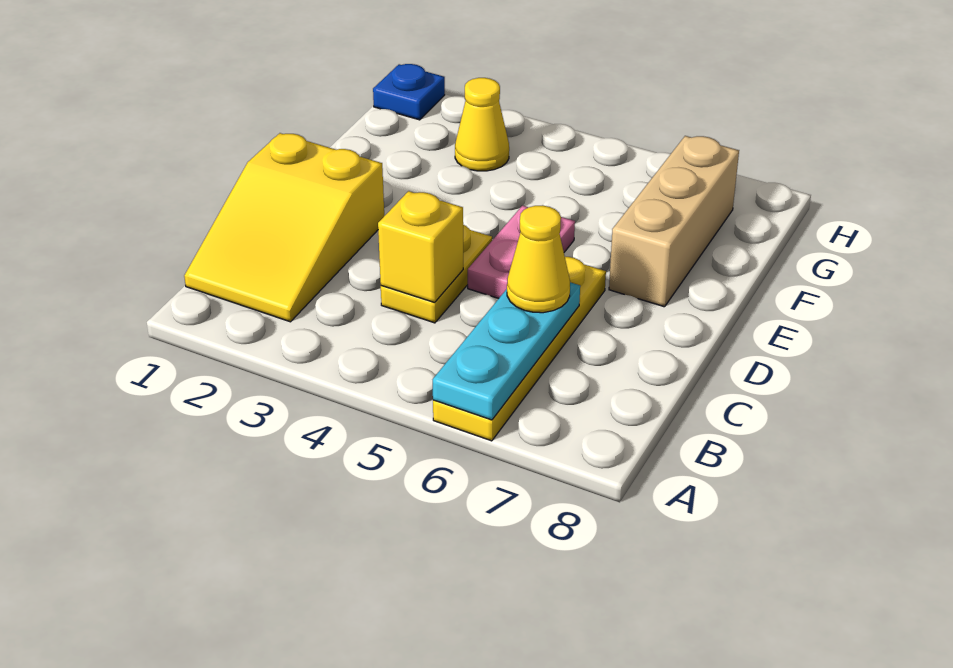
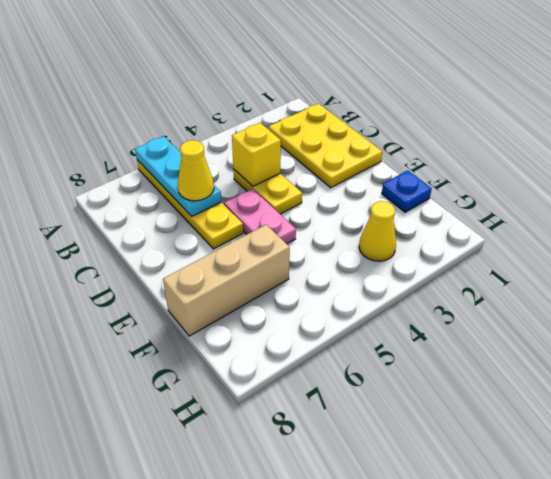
yellow 2x3 slope [184,133,384,322] -> yellow 2x3 plate [269,104,382,188]
tan 1x3 brick [609,136,739,307] -> tan 1x3 brick turned to [163,225,290,336]
blue 1x1 plate [373,64,445,120] -> blue 1x1 plate moved to [382,170,432,212]

